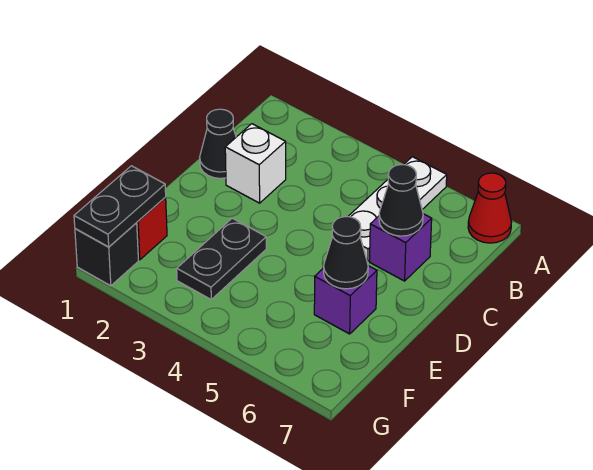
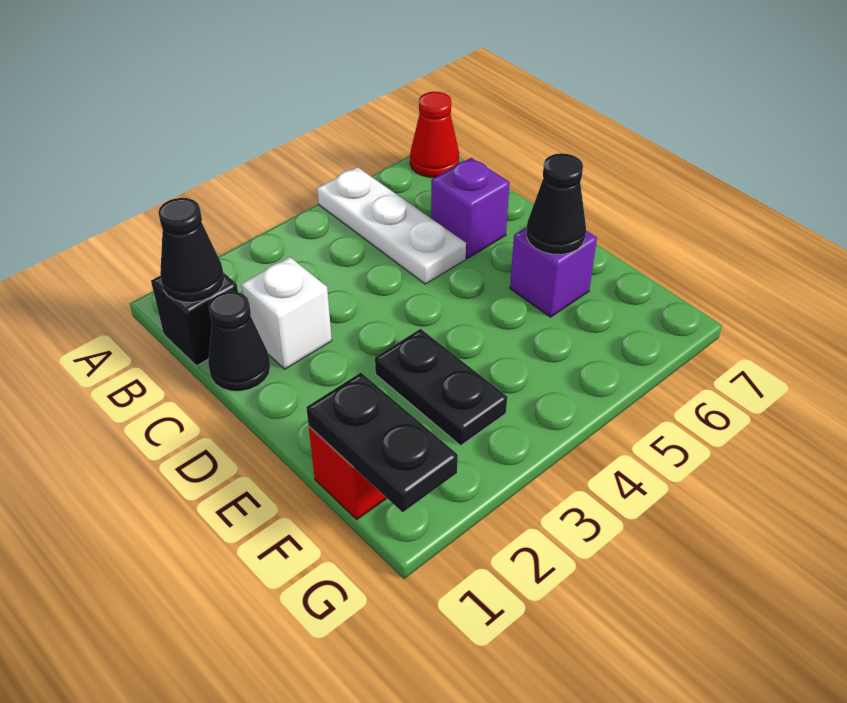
black 1x1 cone [379,165,423,236] -> black 1x1 cone moved to [158,198,224,302]
black 1x1 brick [75,223,138,286] -> black 1x1 brick moved to [151,272,238,366]

